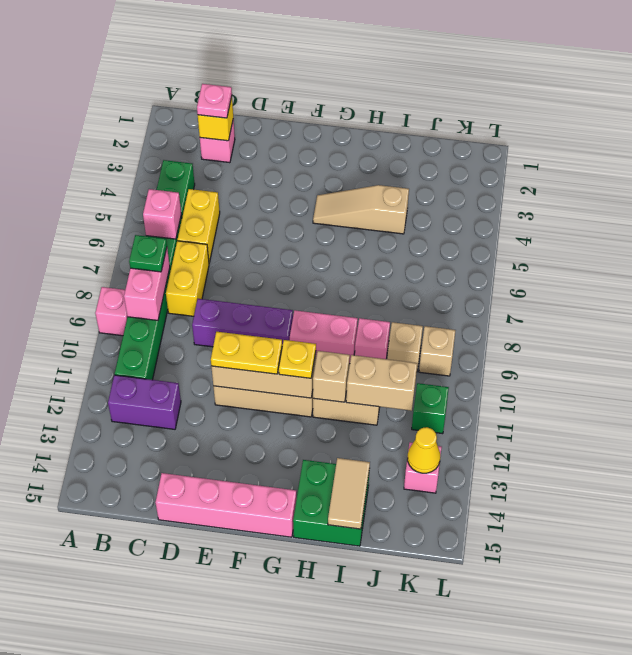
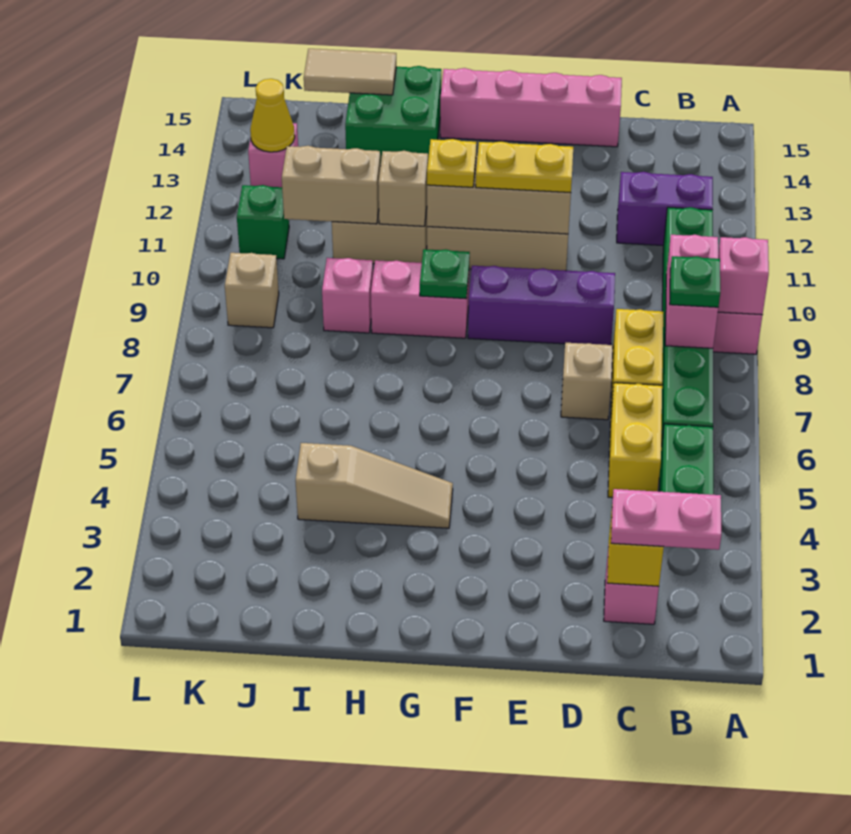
pink 1x1 brick [143,189,181,239] -> pink 1x1 brick moved to [718,237,769,315]
pink 1x1 plate [197,84,232,118] -> pink 1x2 plate [611,489,721,550]
none -> green 1x1 plate [420,249,470,299]
tan 1x2 tile [328,458,370,529] -> tan 1x2 tile turned to [304,49,396,95]
tan 1x1 brick [387,322,423,372] -> tan 1x1 brick moved to [561,343,613,420]

